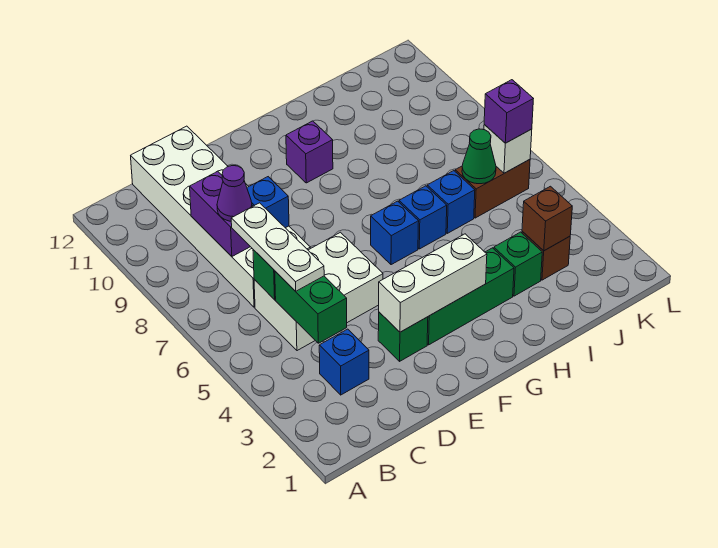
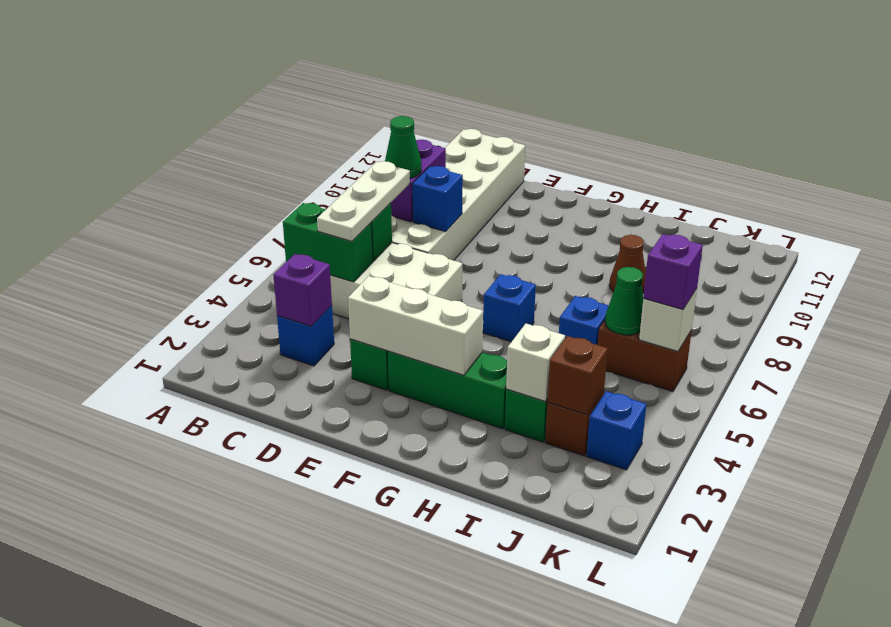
green 1x2 brick [275,271,347,343] -> green 1x2 brick turned to [283,203,373,282]
purple 1x1 cone [217,166,252,221] -> green 1x1 cone [385,116,421,178]
purple 1x1 brick [286,121,333,183] -> purple 1x1 brick moved to [273,254,332,326]
blue 1x1 brick [399,186,447,249] -> blue 1x1 brick moved to [587,391,646,470]
none -> white 1x1 brick [506,324,565,401]
none -> brown 1x1 cone [610,235,646,293]

